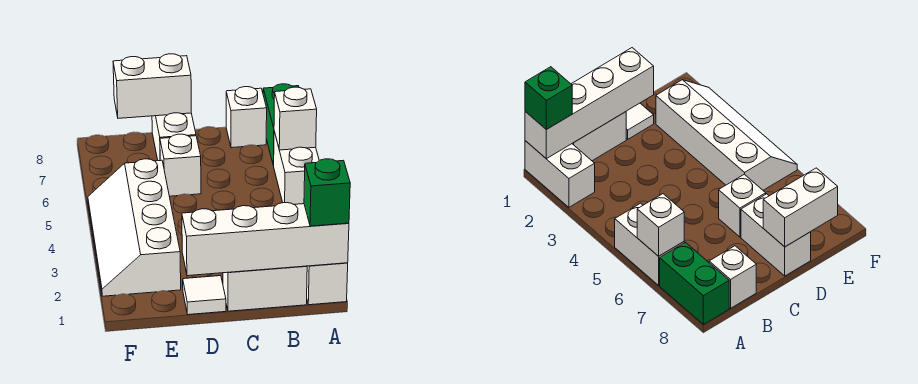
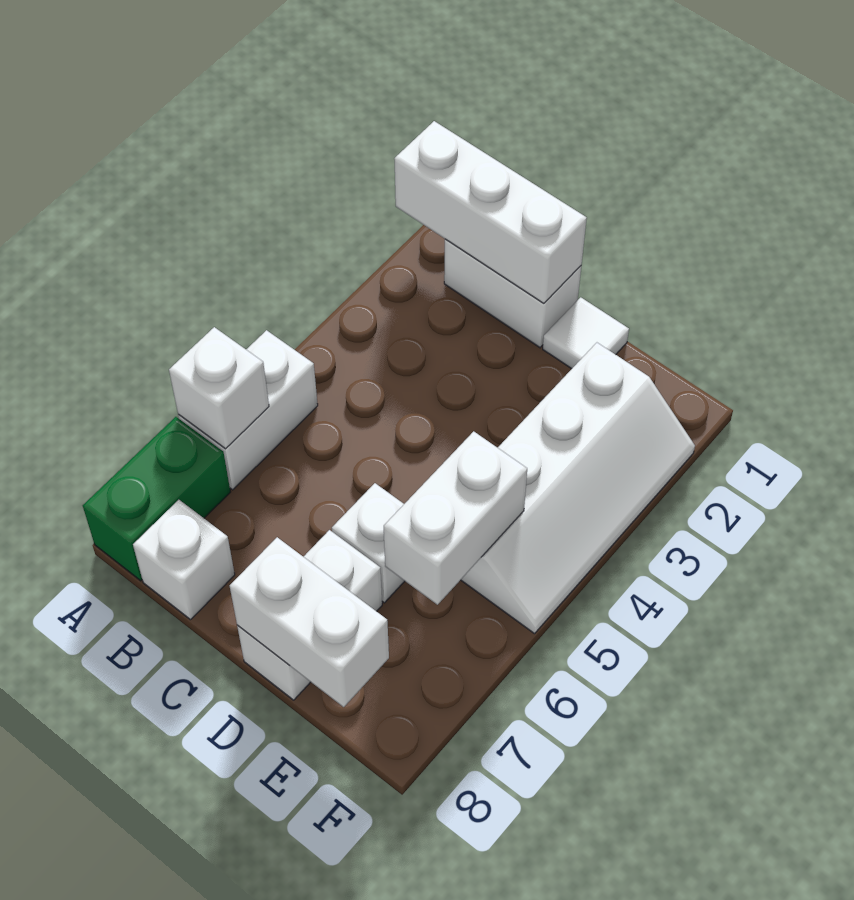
white 1x2 brick [307,263,348,305] -> white 1x2 brick moved to [384,431,527,605]
white 1x4 brick [182,202,349,276] -> white 1x3 brick [394,121,587,303]
green 1x1 brick [304,159,350,226] -> none

